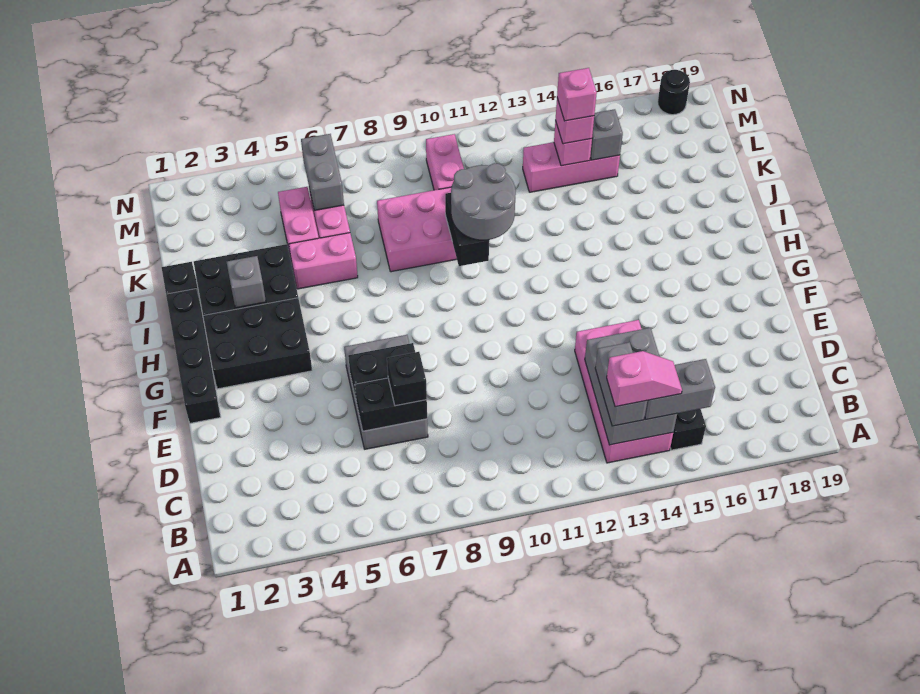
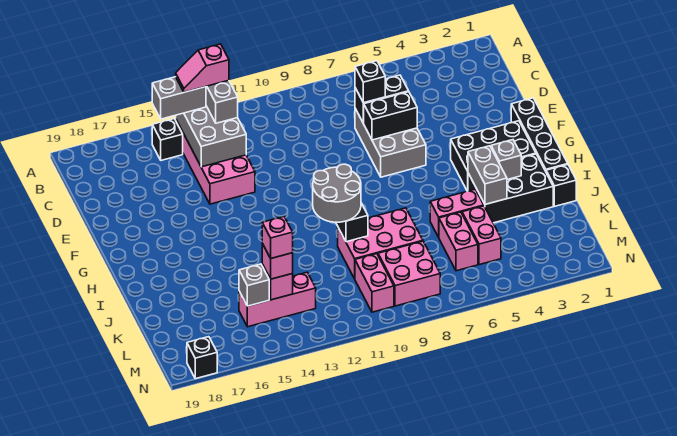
grey 1x2 brick [301,134,344,211] -> grey 1x2 brick moved to [468,146,507,204]
none -> pink 2x2 brick [378,241,440,306]
black 1x1 round brick [658,70,690,115] -> black 1x1 brick [187,337,217,379]

